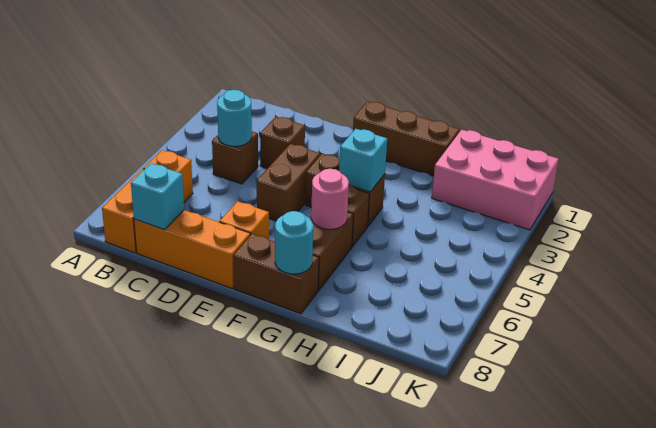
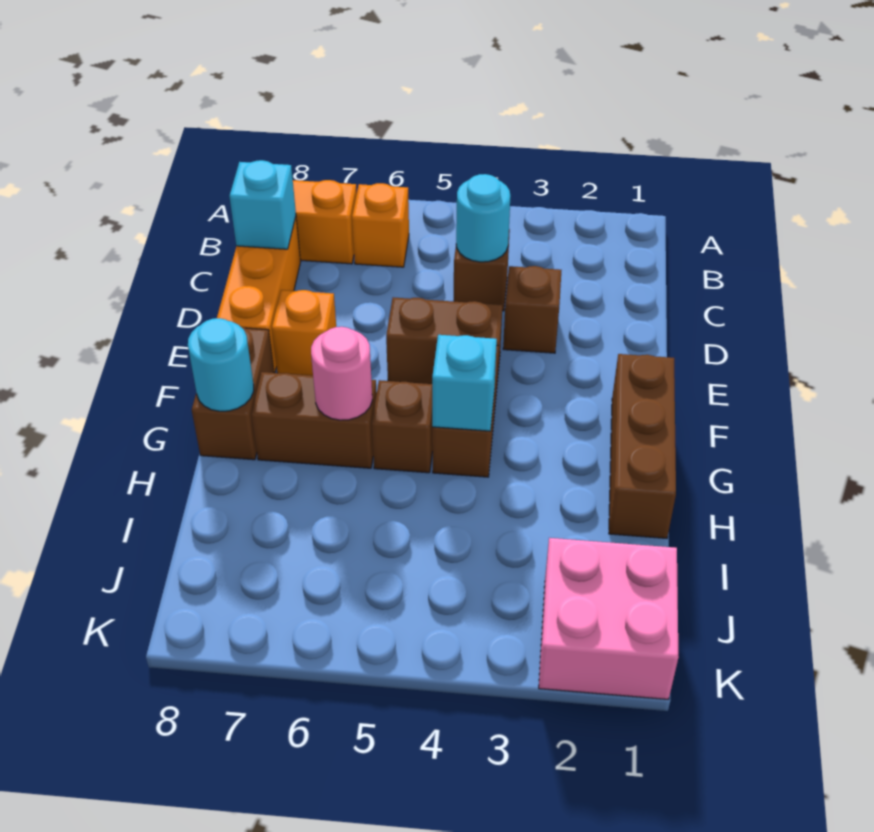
pink 2x3 brick [432,130,559,230] -> pink 2x2 brick [539,538,679,699]

